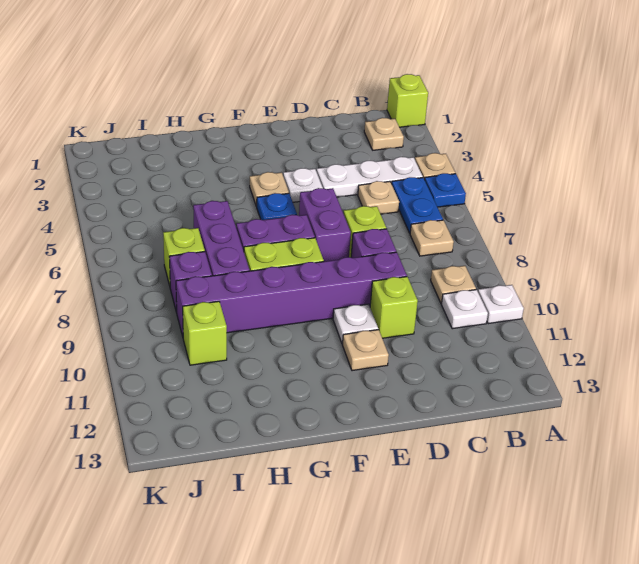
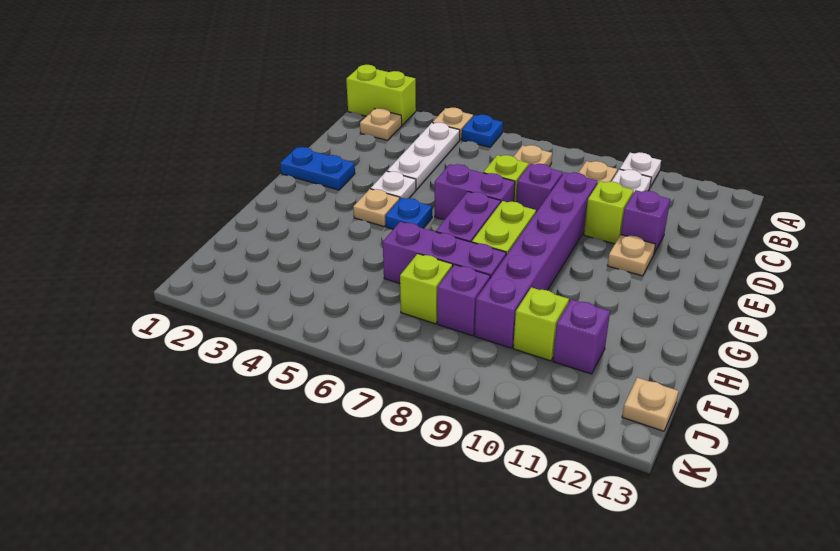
lime 1x1 brick [387,74,428,127] -> lime 1x2 brick [346,65,416,125]
blue 1x2 plate [392,177,443,233] -> blue 1x2 plate moved to [280,147,355,190]
tan 1x1 plate [358,181,399,214] -> tan 1x1 plate moved to [622,378,678,431]
none -> purple 1x1 brick [621,190,670,253]
white 1x1 plate [333,304,378,344] -> none
none -> purple 1x1 brick [553,299,610,374]

